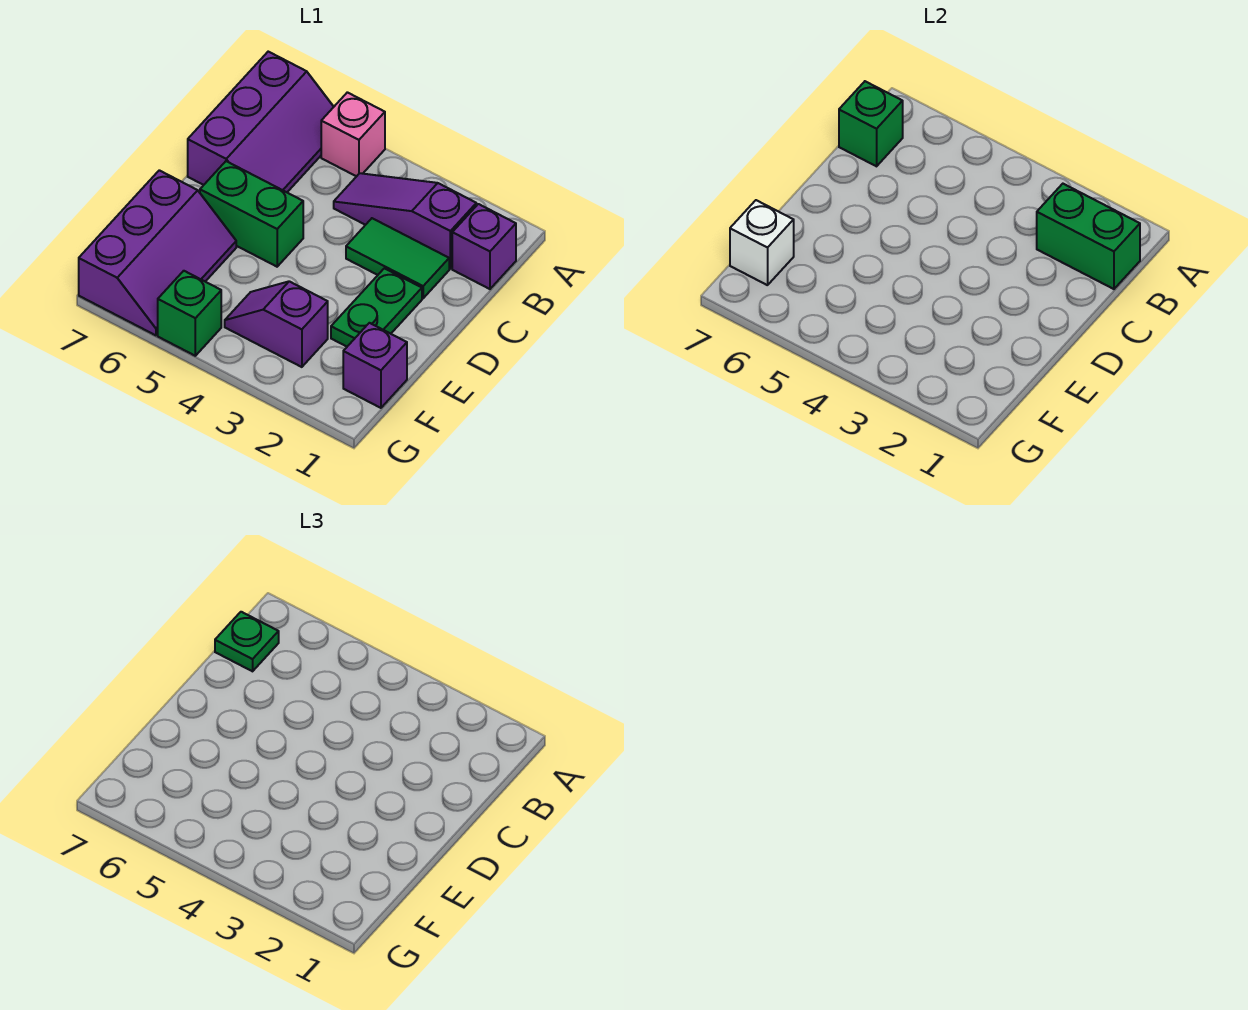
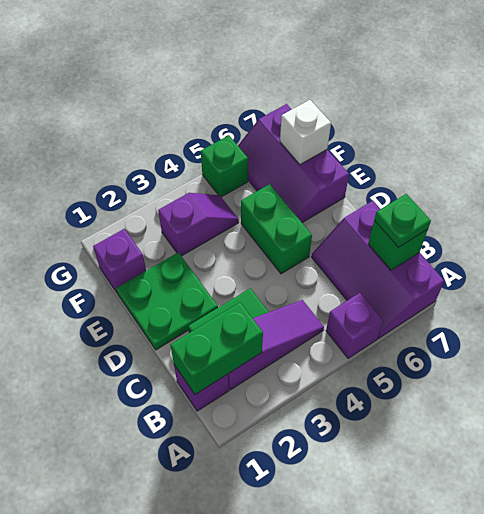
pink 1x1 brick [321,92,385,176] -> purple 1x1 brick [326,293,383,359]
green 1x2 plate [331,268,422,347] -> green 2x2 plate [116,252,218,350]
green 1x2 brick [200,161,303,267] -> green 1x2 brick turned to [241,184,312,274]

